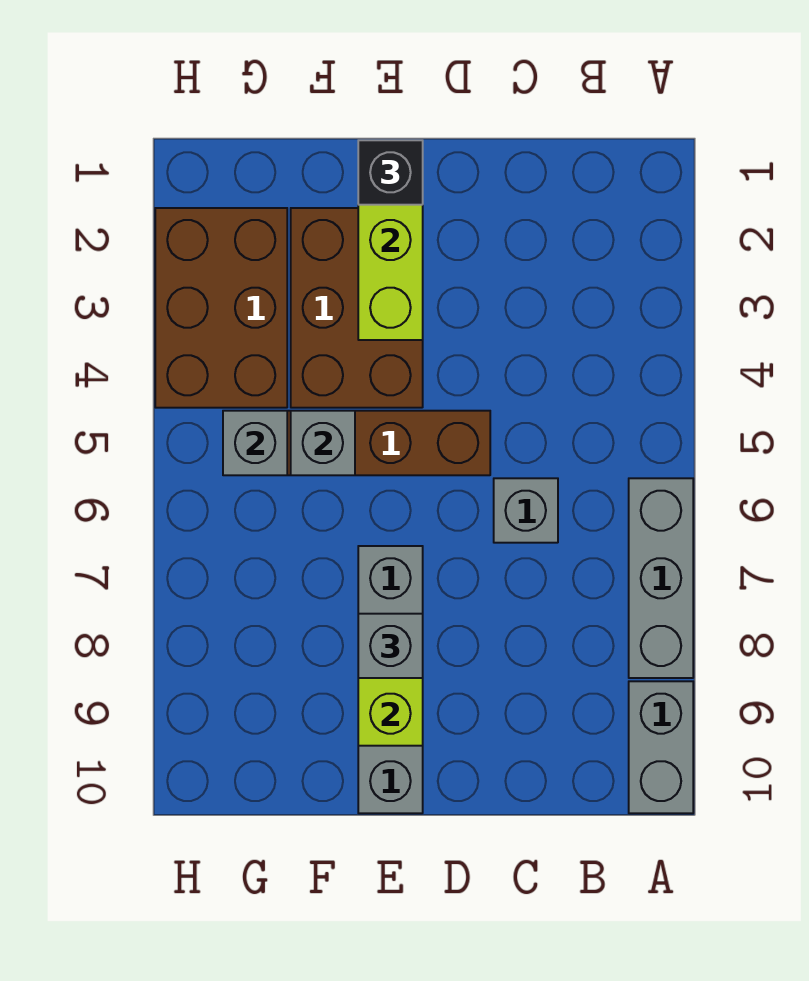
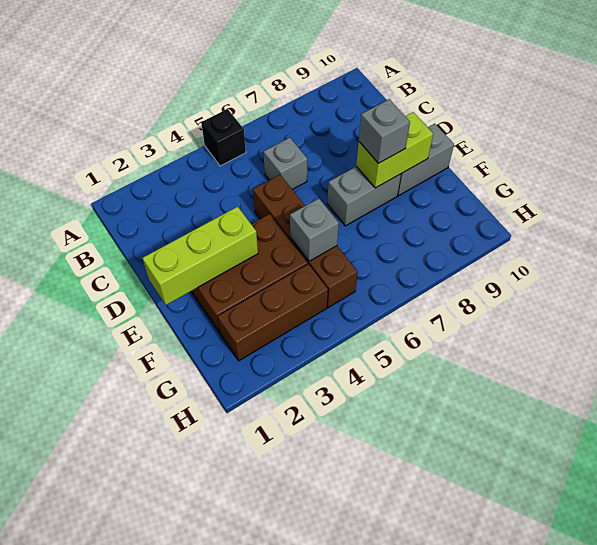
grey 1x3 brick [629,478,693,678] -> none
grey 1x2 brick [629,681,693,813] -> none
black 1x1 brick [358,140,423,205] -> black 1x1 brick moved to [201,109,246,166]
brown 2x3 brick [155,208,287,408] -> brown 1x3 brick [218,264,328,361]
grey 1x1 brick [223,411,287,475] -> none

